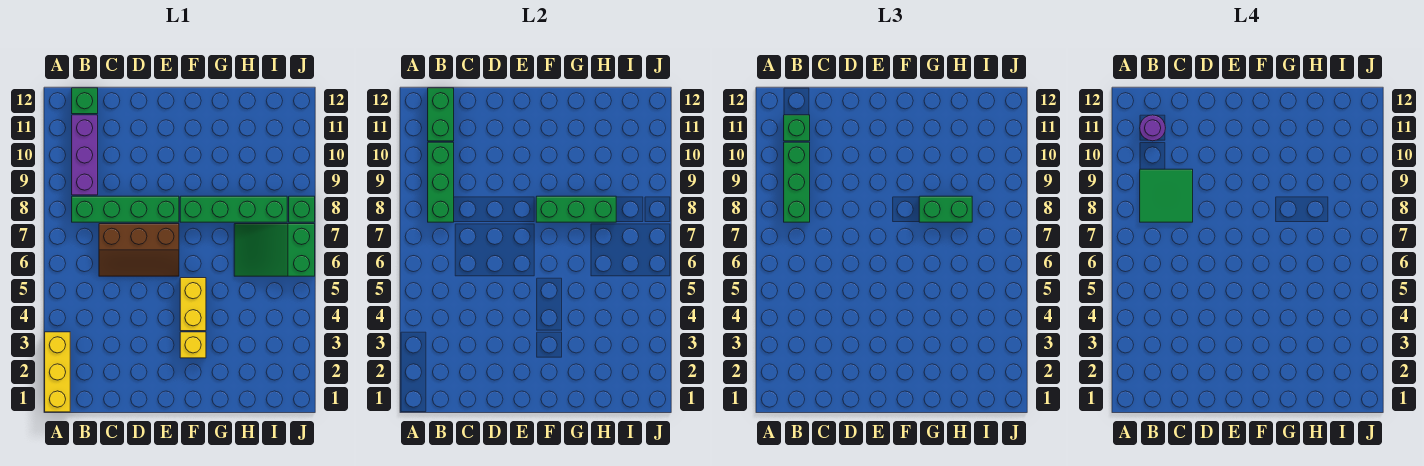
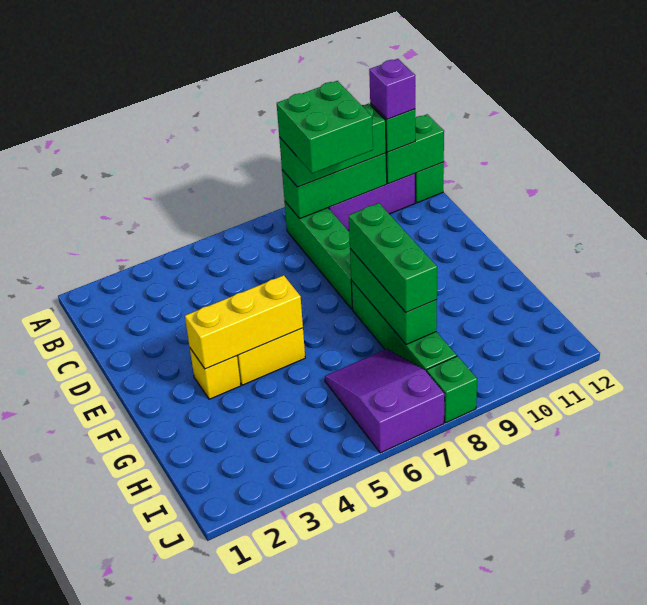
yellow 1x3 brick [45,332,70,412] -> yellow 1x3 brick moved to [185,275,303,369]
green 2x2 tile [1140,169,1193,222] -> green 2x2 brick [277,81,373,173]
purple 1x1 round brick [1140,115,1165,141] -> purple 1x1 brick [369,59,415,119]
brown 2x3 slope [99,224,179,276] -> none
green 1x2 brick [919,196,972,222] -> green 1x3 brick [349,203,437,313]
green 2x3 slope [234,224,315,276] -> purple 2x3 slope [325,349,445,453]

